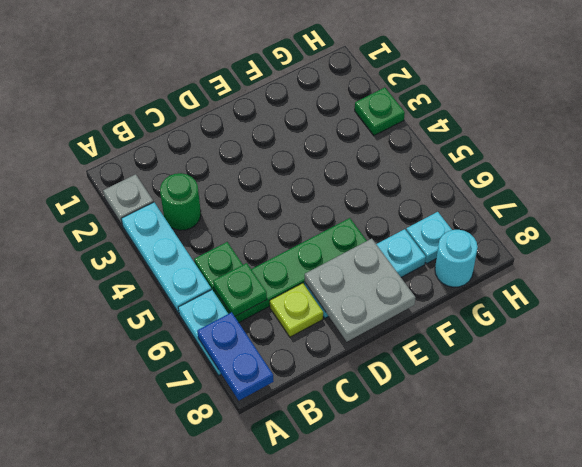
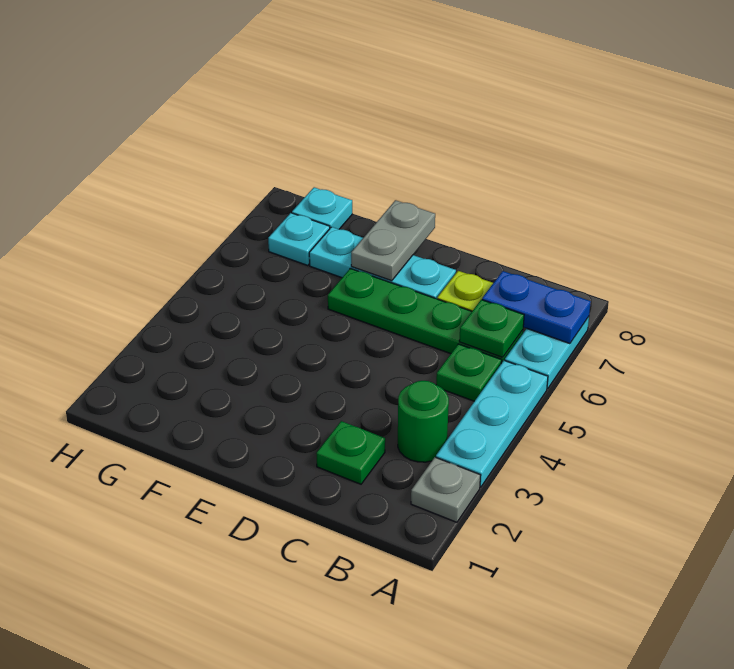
blue 1x2 plate [197,312,274,400] -> blue 1x2 plate turned to [482,271,591,344]
grey 2x2 plate [305,239,416,341] -> grey 1x2 plate [351,200,435,281]
cyan 1x1 round brick [435,230,478,287] -> cyan 1x1 plate [292,187,352,229]
green 1x1 plate [355,88,405,135] -> green 1x1 plate moved to [316,421,385,484]

